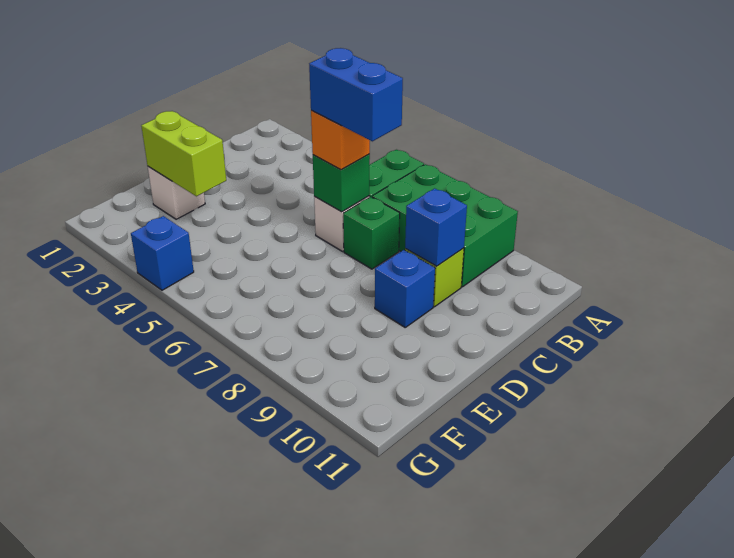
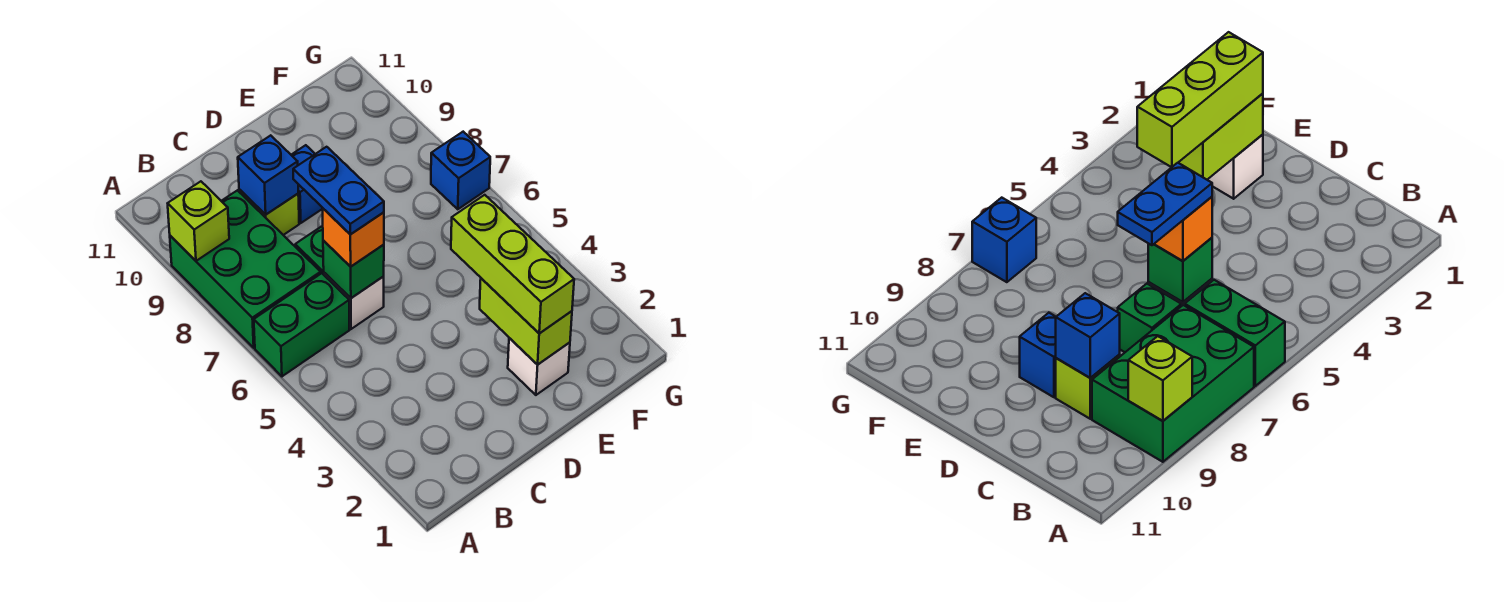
none -> lime 1x1 brick [168,181,229,261]
blue 1x2 brick [309,48,403,141] -> blue 1x2 plate [293,147,384,235]
none -> lime 1x3 brick [451,195,574,333]
blue 1x1 brick [131,216,194,290] -> blue 1x1 brick moved to [431,132,490,209]

